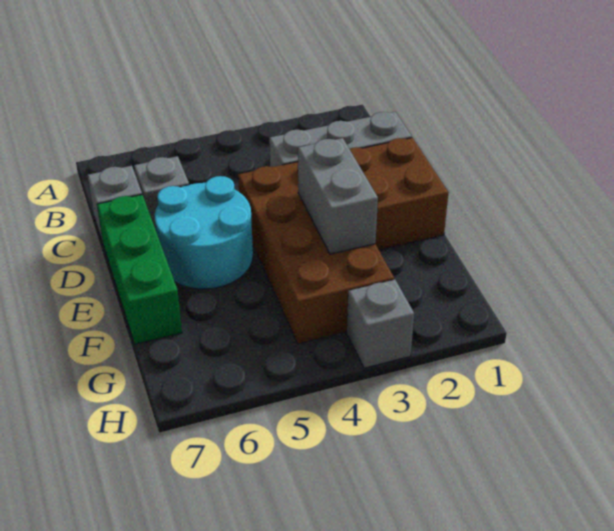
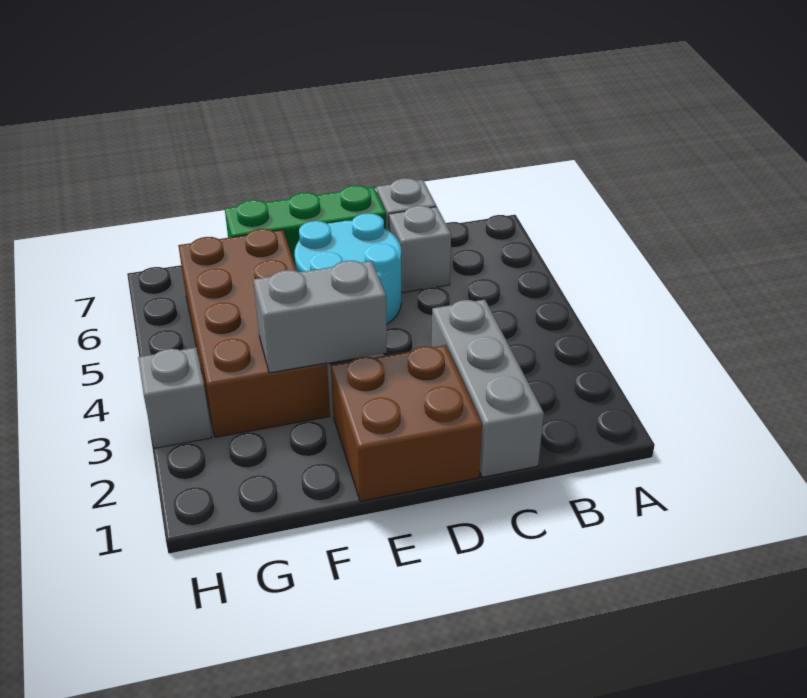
brown 2x4 brick [238,162,394,344] -> brown 2x4 brick turned to [178,229,330,437]

